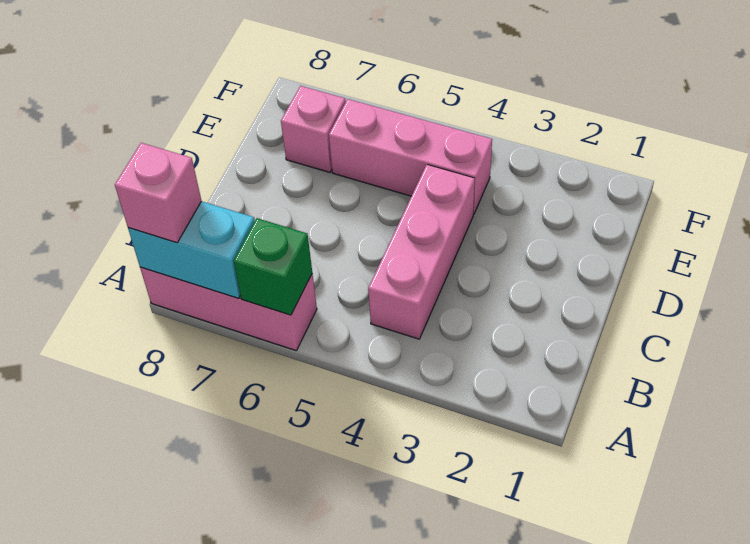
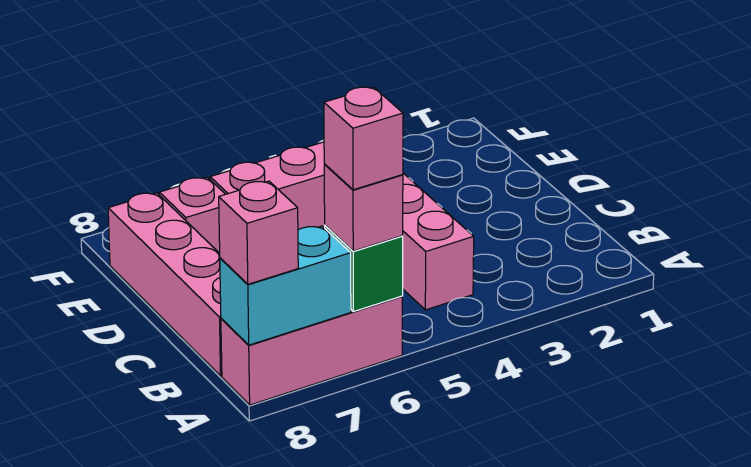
none -> pink 1x1 brick [324,164,403,251]
none -> pink 1x1 brick [324,87,403,190]
none -> pink 1x4 brick [108,193,222,376]

